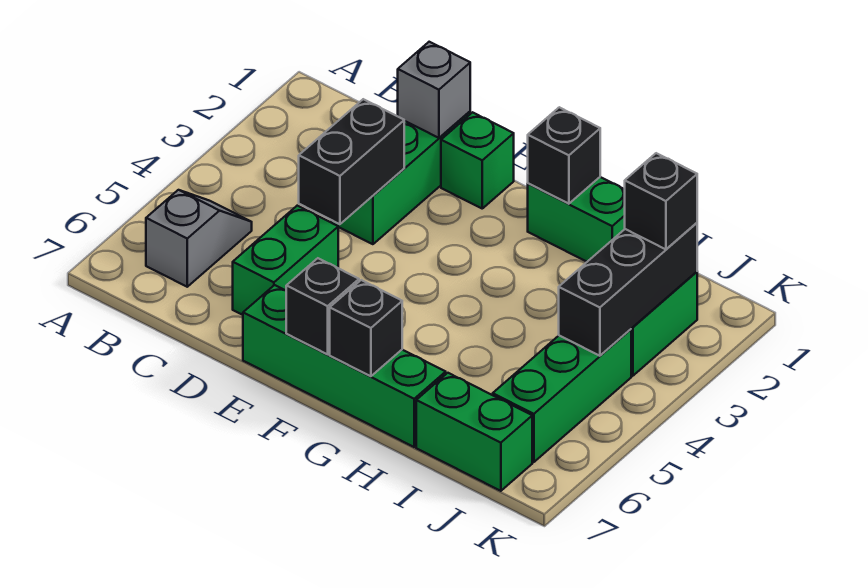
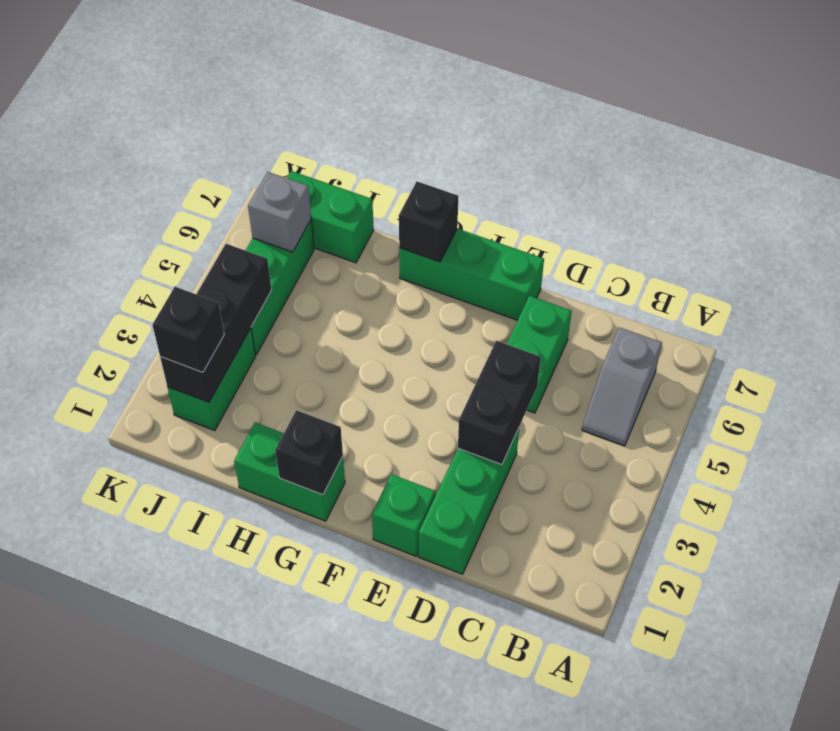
grey 1x1 brick [398,42,470,138] -> grey 1x1 brick moved to [248,172,311,252]
green 1x4 brick [243,285,446,447] -> green 1x3 brick [399,229,544,320]
black 1x1 brick [286,258,359,354] -> none

